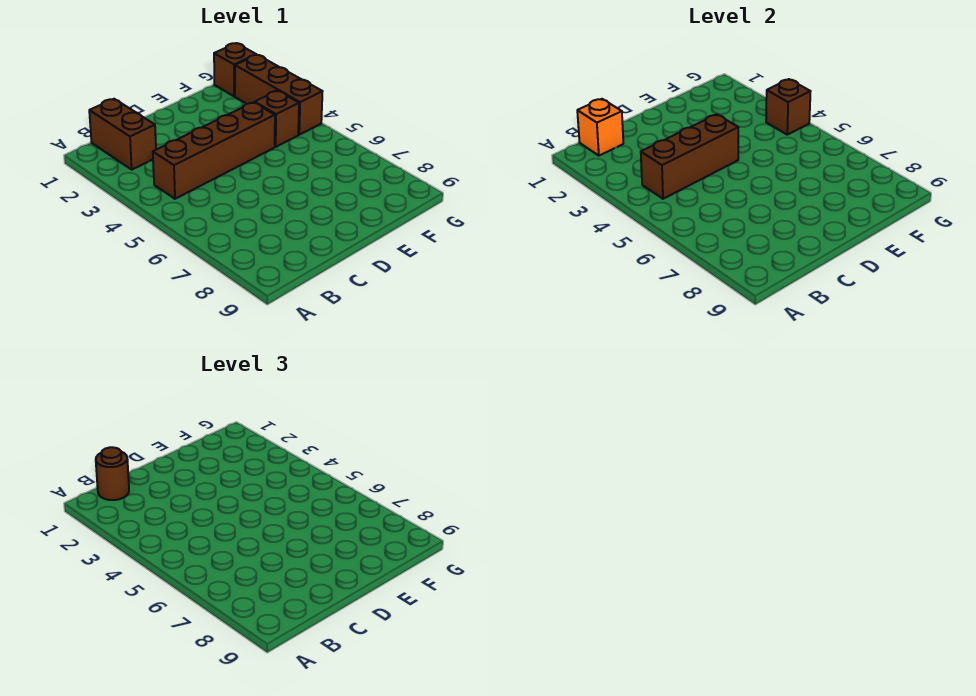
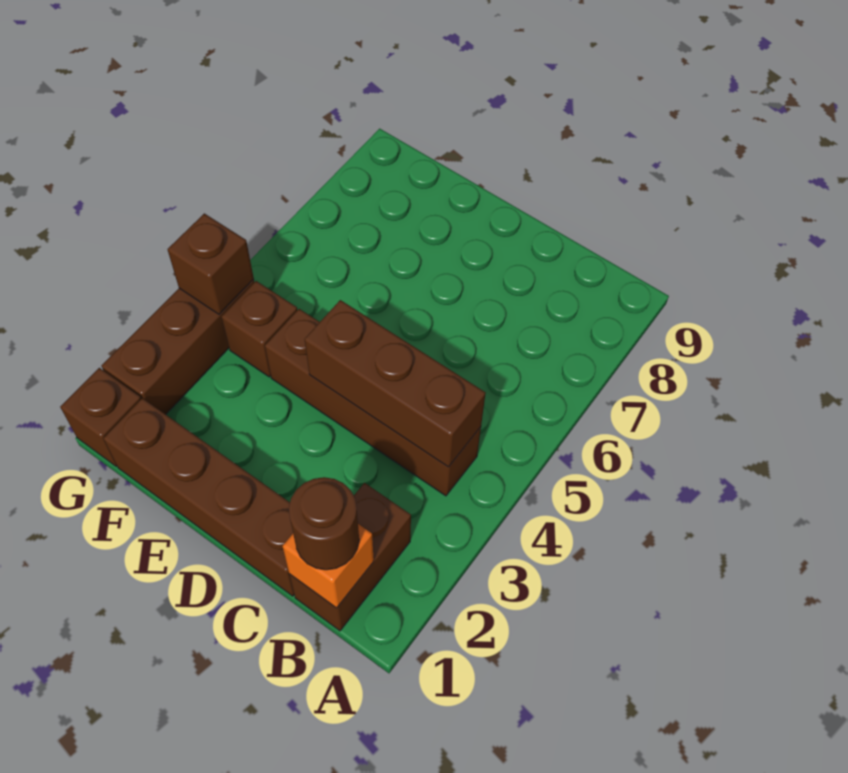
none -> brown 1x4 brick [104,398,294,596]

